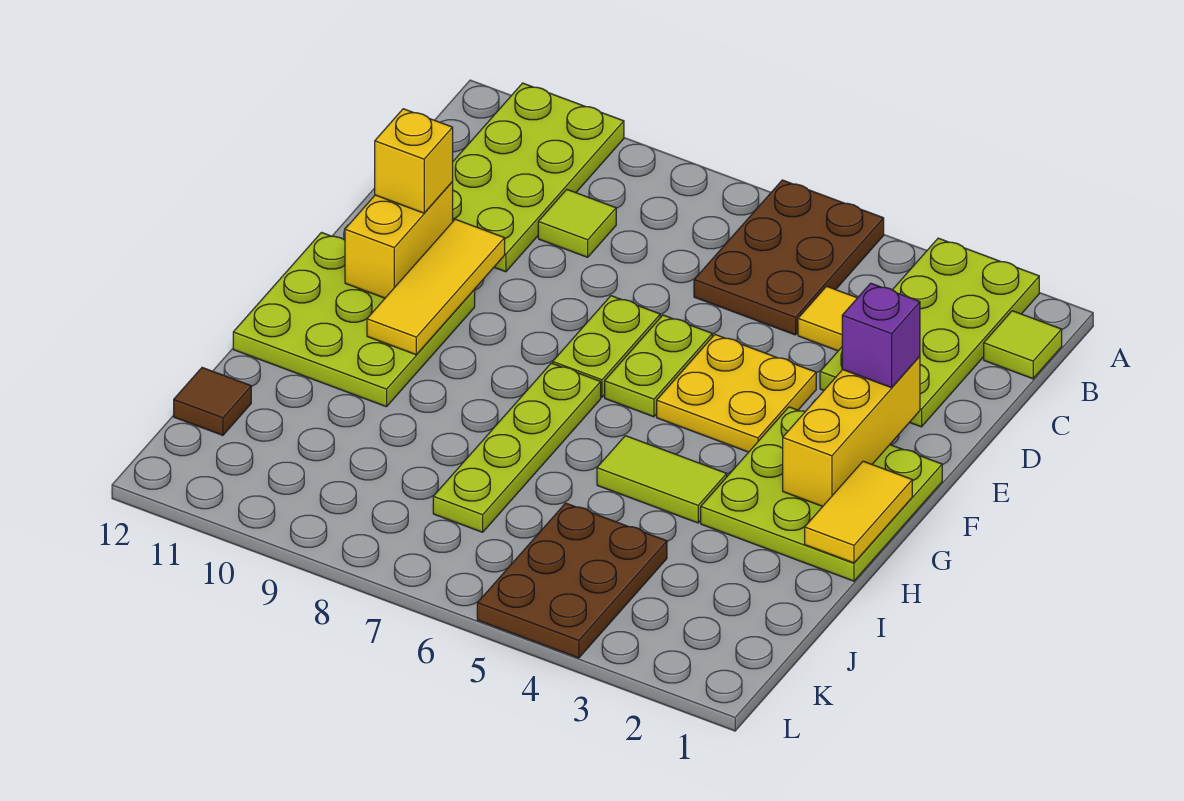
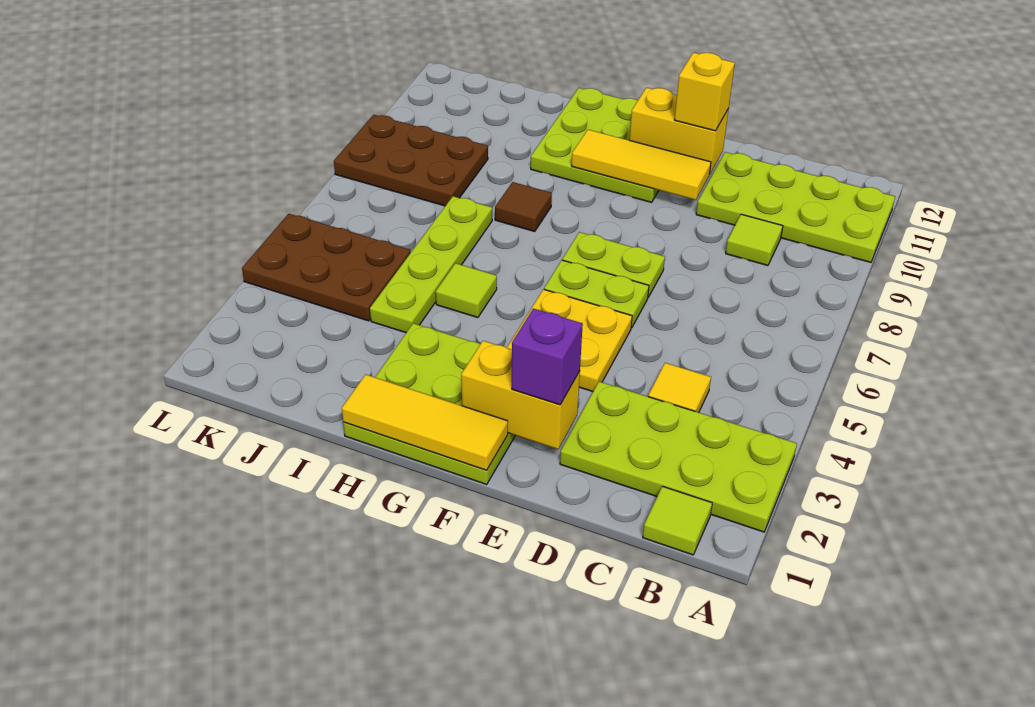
brown 2x3 plate [694,180,884,335] -> brown 2x3 plate moved to [334,115,488,206]
yellow 1x3 brick [783,356,920,506] -> yellow 1x2 brick [461,341,580,449]
yellow 1x2 tile [805,461,912,563] -> yellow 1x3 tile [342,374,508,470]
lime 1x4 plate [433,363,601,532] -> lime 1x4 plate turned to [370,196,492,333]
lime 1x2 tile [597,436,727,523] -> lime 1x1 tile [436,263,497,318]
brown 1x1 tile [174,368,251,435] -> brown 1x1 tile moved to [495,182,552,231]

